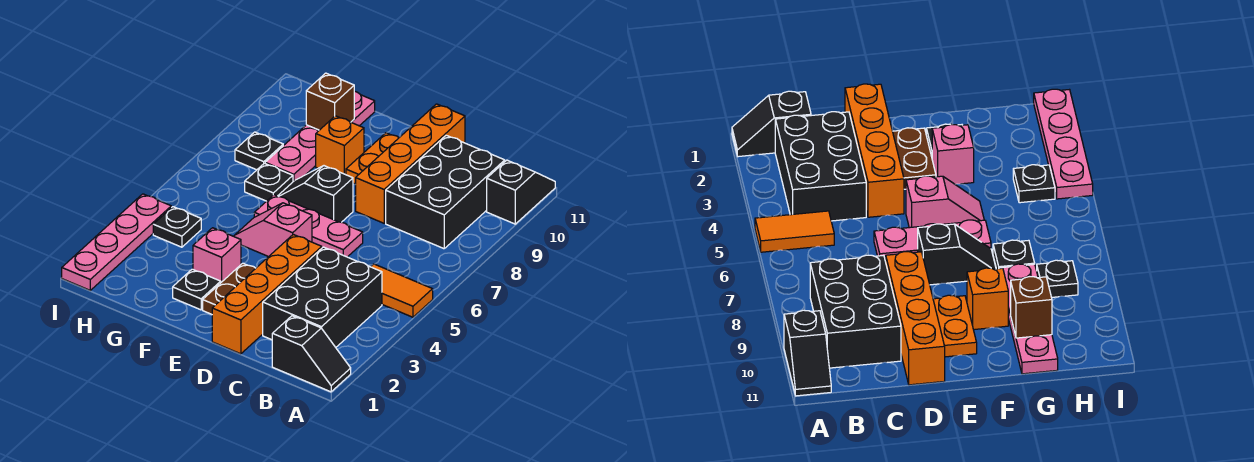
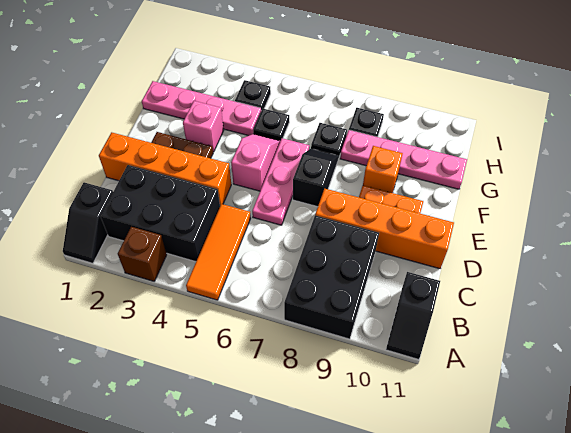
orange 1x2 tile [371,264,433,317] -> orange 1x3 tile [186,204,251,300]
black 1x2 slope [487,160,555,224] -> black 1x2 slope turned to [386,272,440,360]
black 2x3 brick [386,135,505,249] -> black 2x3 brick turned to [284,215,379,339]
black 1x1 plate [173,269,221,310] -> black 1x1 plate moved to [253,109,289,141]
brown 1x1 brick [306,73,354,130] -> brown 1x1 brick moved to [118,227,167,281]
pink 1x4 plate [62,194,171,290] -> pink 1x4 plate moved to [142,81,261,136]

